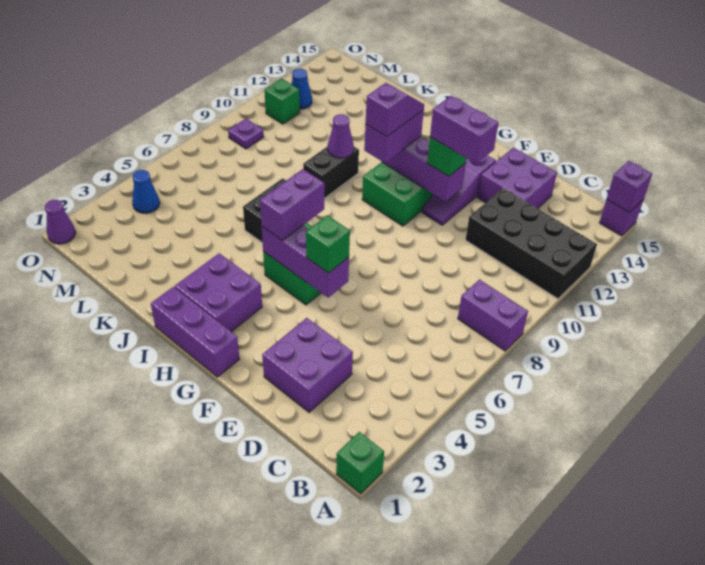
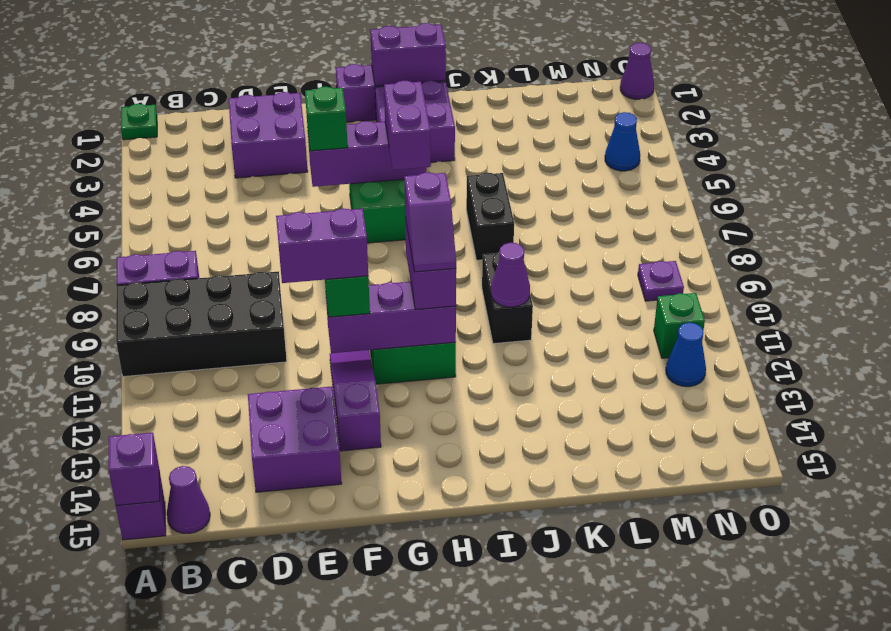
green 1x1 brick [336,432,384,494] -> green 1x1 plate [121,104,157,140]
black 2x4 brick [466,188,597,299] -> black 2x4 brick moved to [116,271,287,377]
none -> purple 1x1 cone [167,466,210,533]
none -> purple 1x2 brick [370,23,446,86]

